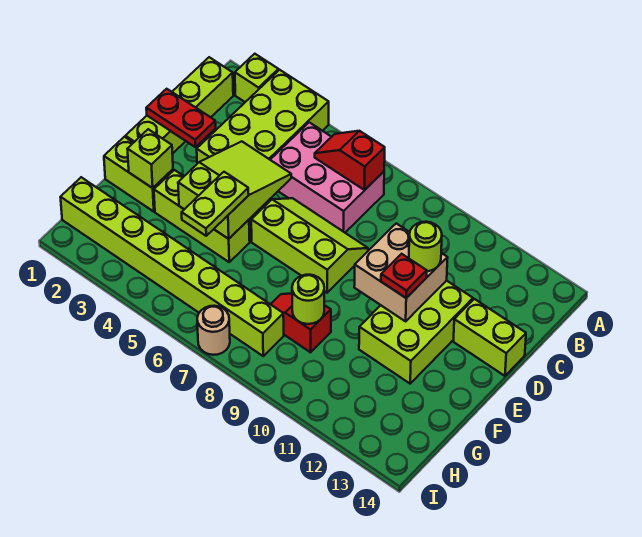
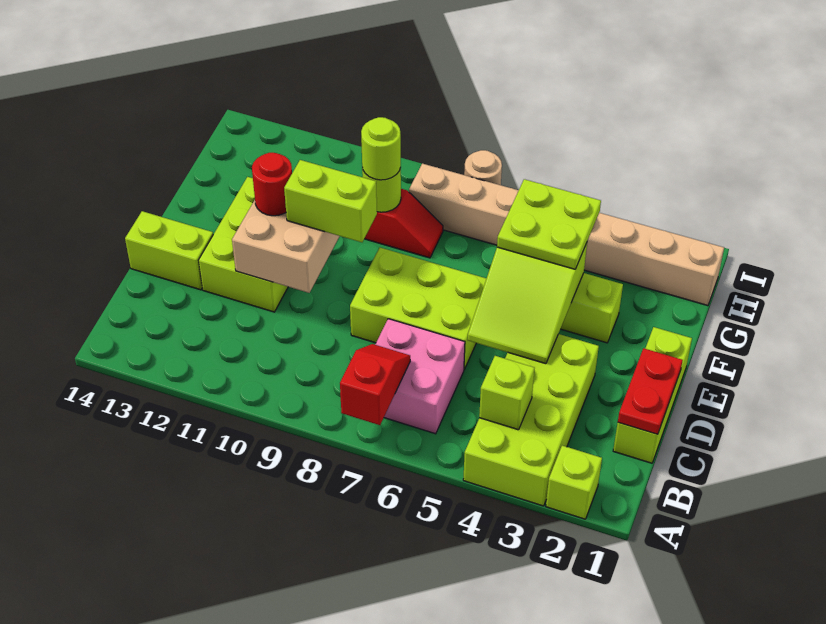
lime 1x4 brick [125,57,233,154] -> lime 1x3 brick [613,327,692,463]
pink 2x3 brick [270,122,384,232] -> pink 2x2 brick [375,319,465,434]
red 1x2 slope [315,131,385,190] -> red 1x2 slope turned to [340,344,410,425]
red 1x2 plate [146,89,216,147] -> red 1x2 plate turned to [618,348,683,434]
lime 2x3 slope [251,198,368,293] -> lime 2x3 brick [350,248,486,369]
lime 1x1 round brick [409,222,442,271] -> lime 1x1 round brick moved to [361,117,401,180]
red 1x1 plate [381,254,427,298] -> red 1x1 round brick [252,153,292,216]
lime 1x2 brick [104,137,173,212] -> lime 1x2 brick moved to [284,160,377,242]
lime 1x1 brick [128,129,173,188] -> lime 1x1 brick moved to [479,356,534,430]
lime 1x2 plate [182,172,249,236] -> lime 2x2 plate [497,179,601,269]
lime 1x8 brick [61,177,284,356] -> tan 1x8 brick [409,164,724,306]

